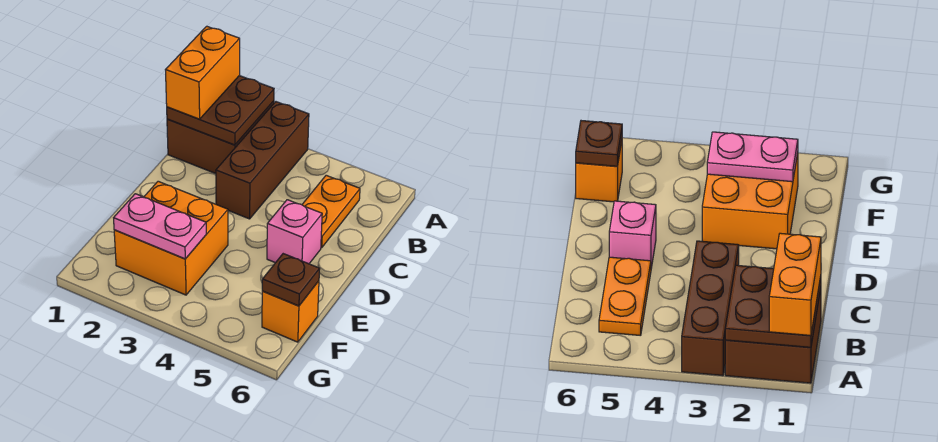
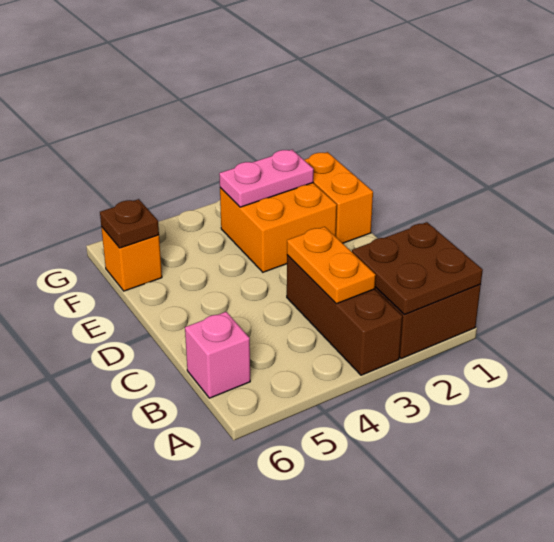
orange 1x2 brick [166,26,240,119] -> orange 1x2 brick moved to [305,152,373,243]
orange 1x2 plate [302,175,360,248] -> orange 1x2 plate moved to [287,227,376,304]
pink 1x1 brick [267,200,322,264] -> pink 1x1 brick moved to [185,312,250,398]

